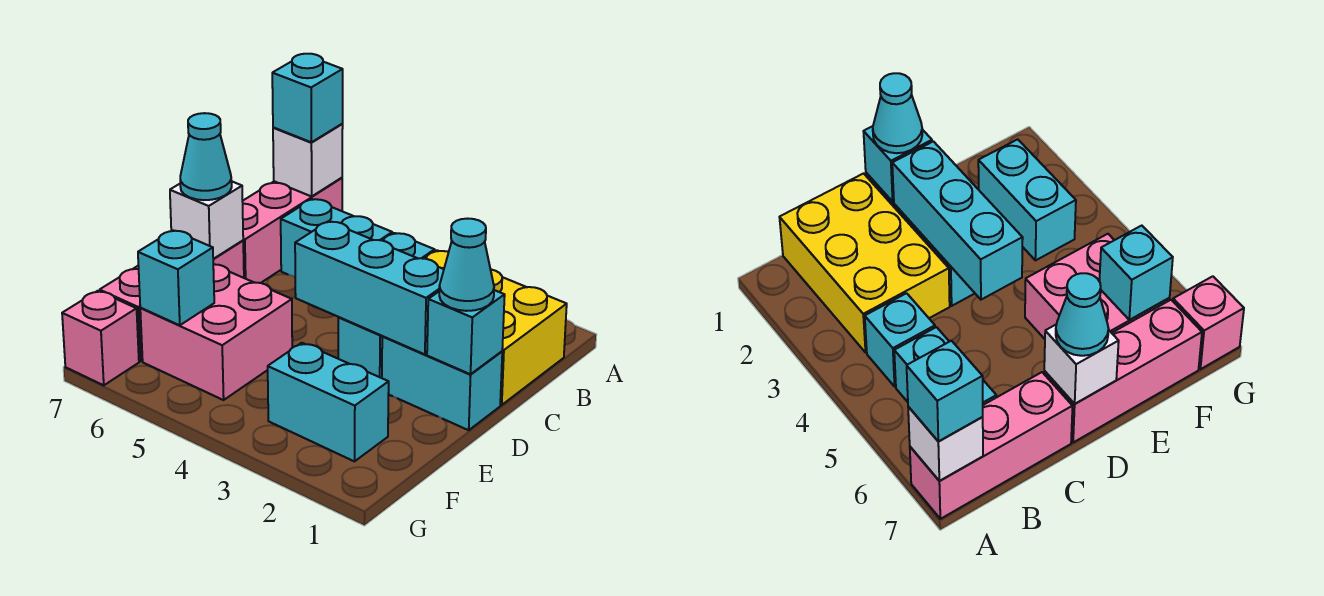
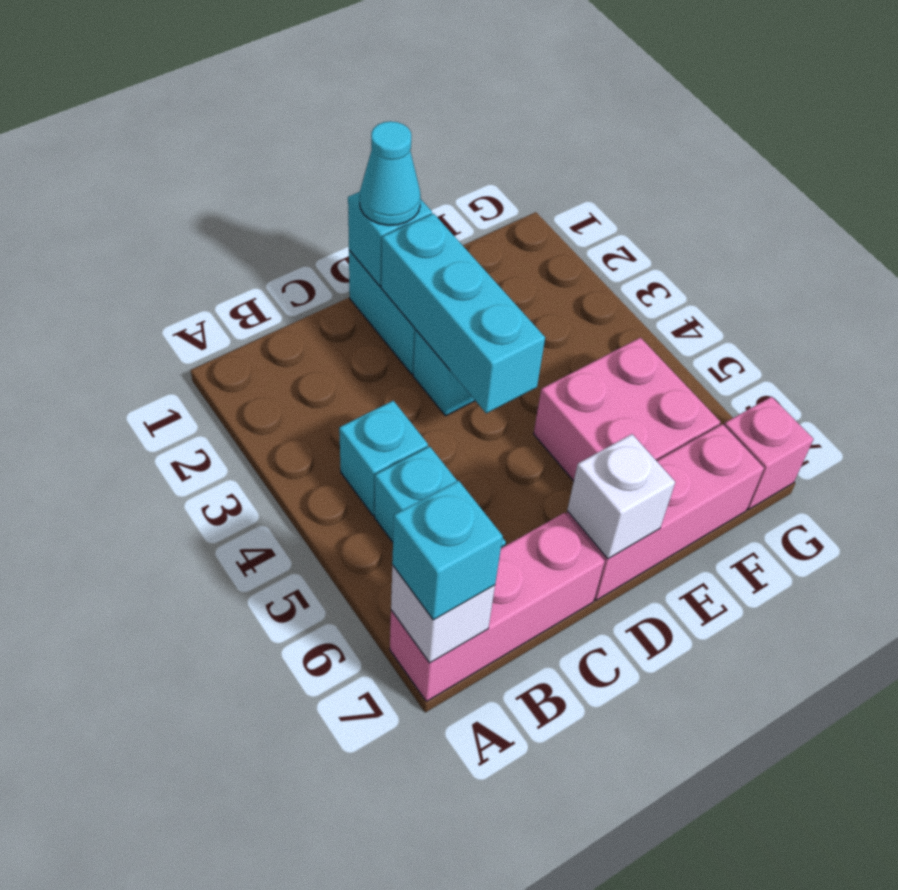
yellow 2x3 brick [425,250,567,405] -> none
cyan 1x1 cone [180,113,232,200] -> none
cyan 1x2 brick [268,343,389,461] -> none
cyan 1x1 brick [138,230,214,325] -> none

